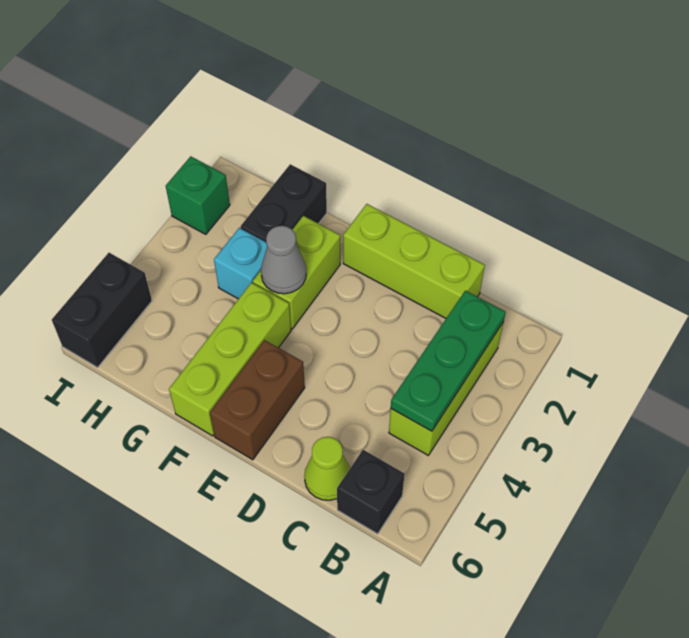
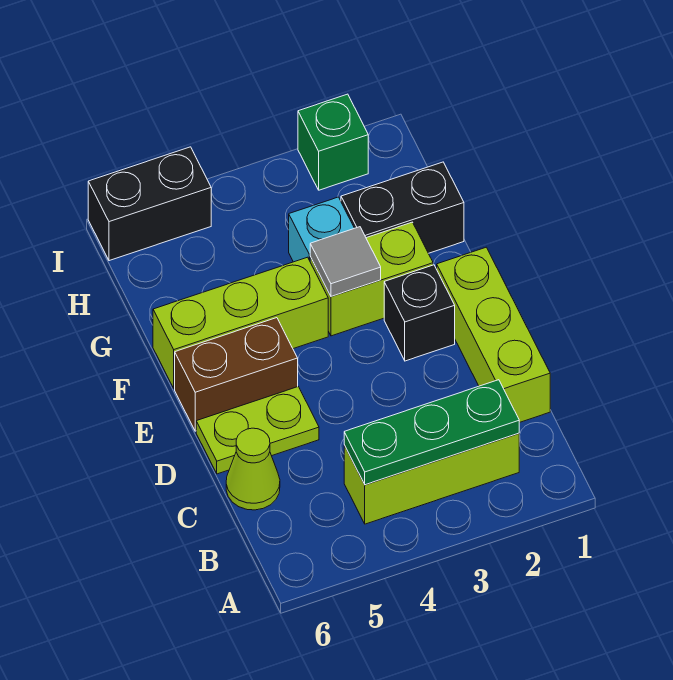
black 1x1 brick [337,450,405,534] -> black 1x1 brick moved to [384,265,455,361]
none -> lime 1x2 plate [196,387,319,474]
grey 1x1 cone [261,226,306,294] -> grey 1x1 tile [310,227,381,297]

